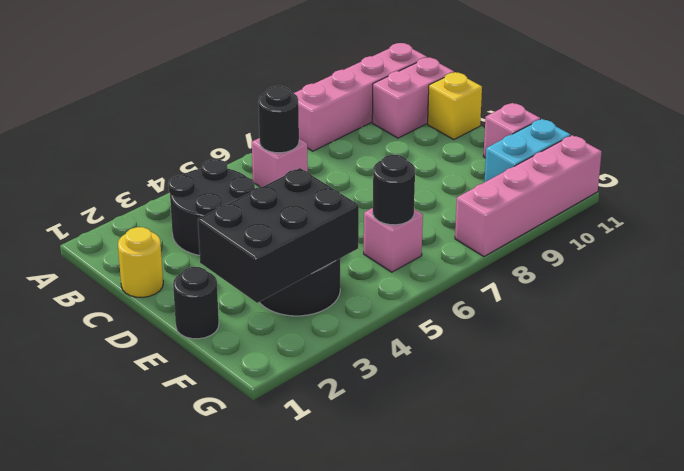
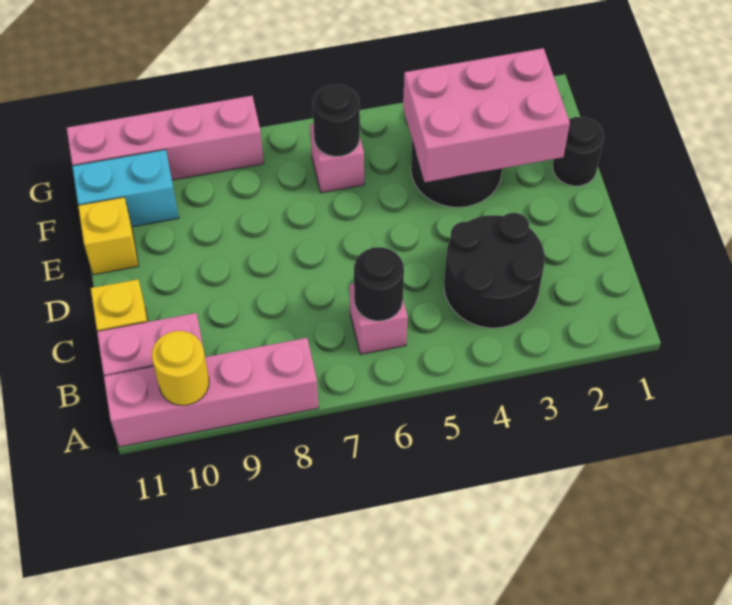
yellow 1x1 round brick [118,227,163,297] -> yellow 1x1 round brick moved to [152,331,209,405]
black 2x3 brick [198,168,359,303] -> pink 2x3 brick [403,48,570,182]
pink 1x1 brick [483,103,540,158] -> yellow 1x1 brick [78,197,138,275]

